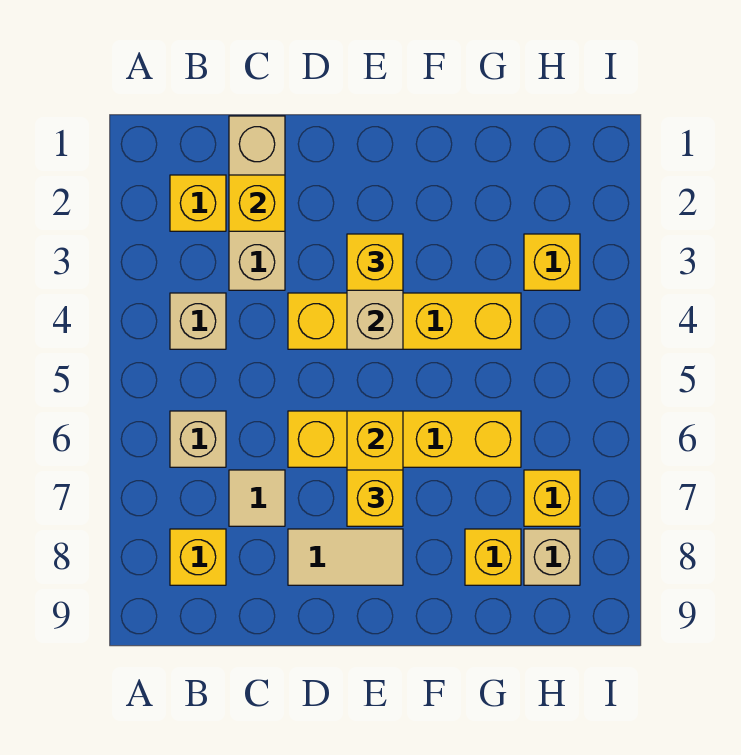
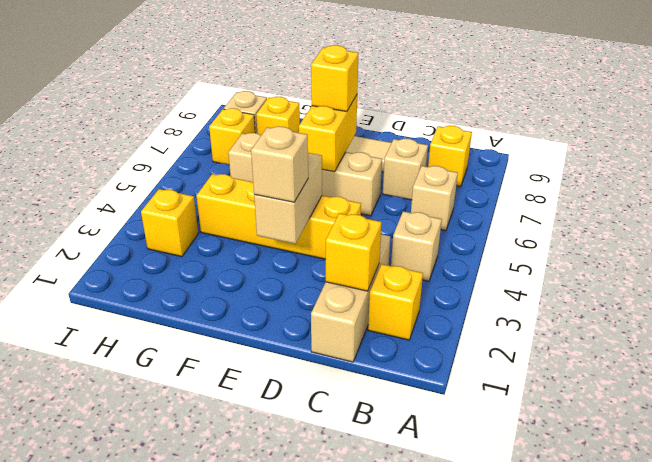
tan 1x1 tile [229,470,285,526] -> tan 1x1 brick [383,139,428,200]
yellow 1x4 brick [288,411,521,467] -> tan 1x4 brick [228,133,382,216]
yellow 1x1 brick [347,234,403,290] -> tan 1x1 brick [251,126,308,202]

